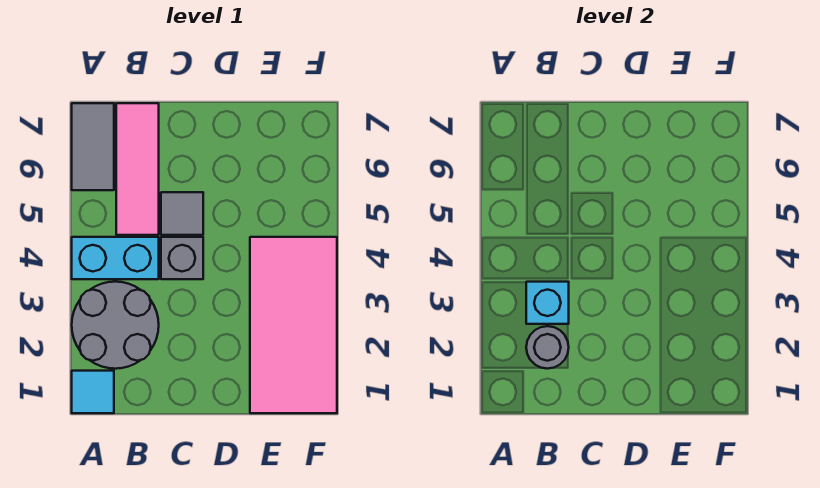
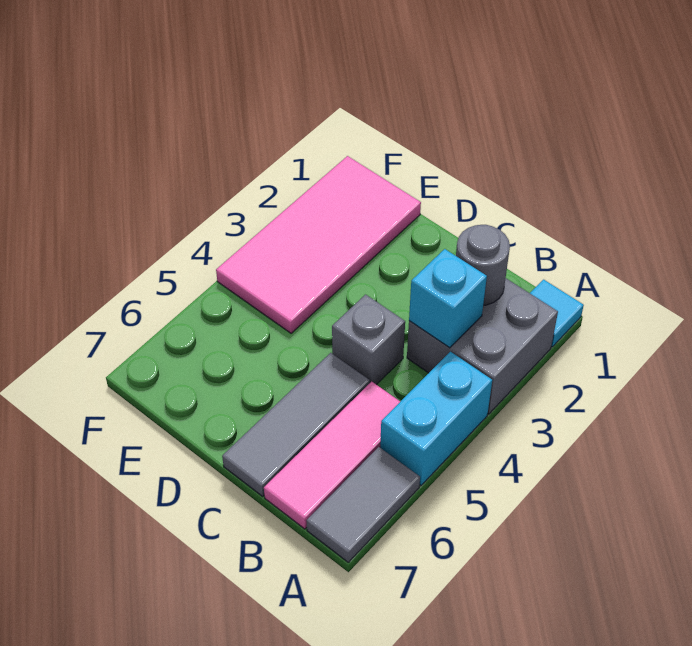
grey 2x2 round brick [72,282,159,369] -> grey 2x2 brick [407,278,558,414]
cyan 1x2 brick [72,237,159,279] -> cyan 1x2 brick turned to [380,352,492,486]
grey 1x1 tile [161,192,203,235] -> grey 1x3 tile [222,353,370,496]

